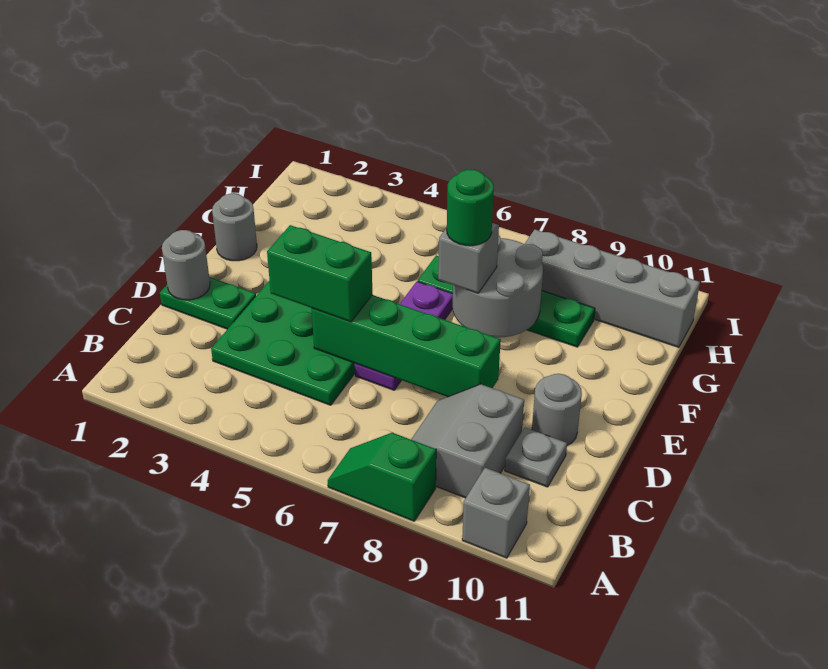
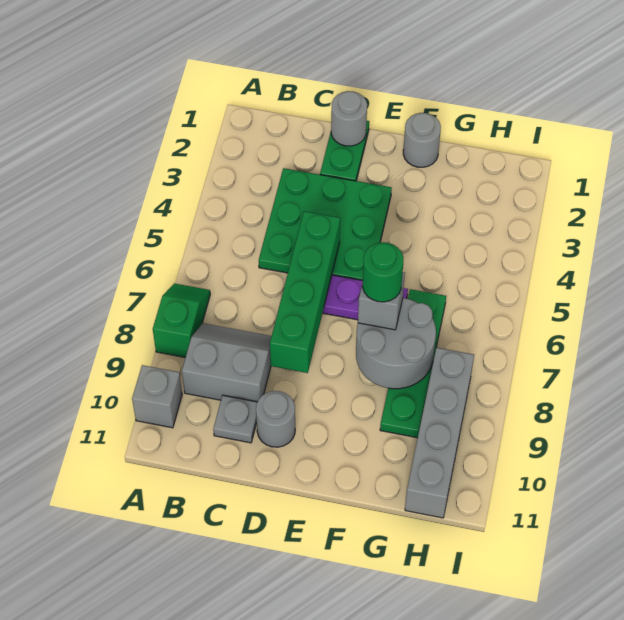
green 1x2 brick [267,225,372,322] -> none

